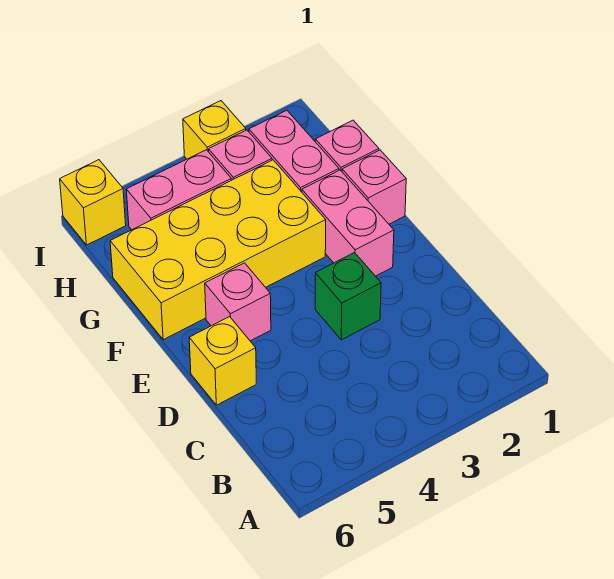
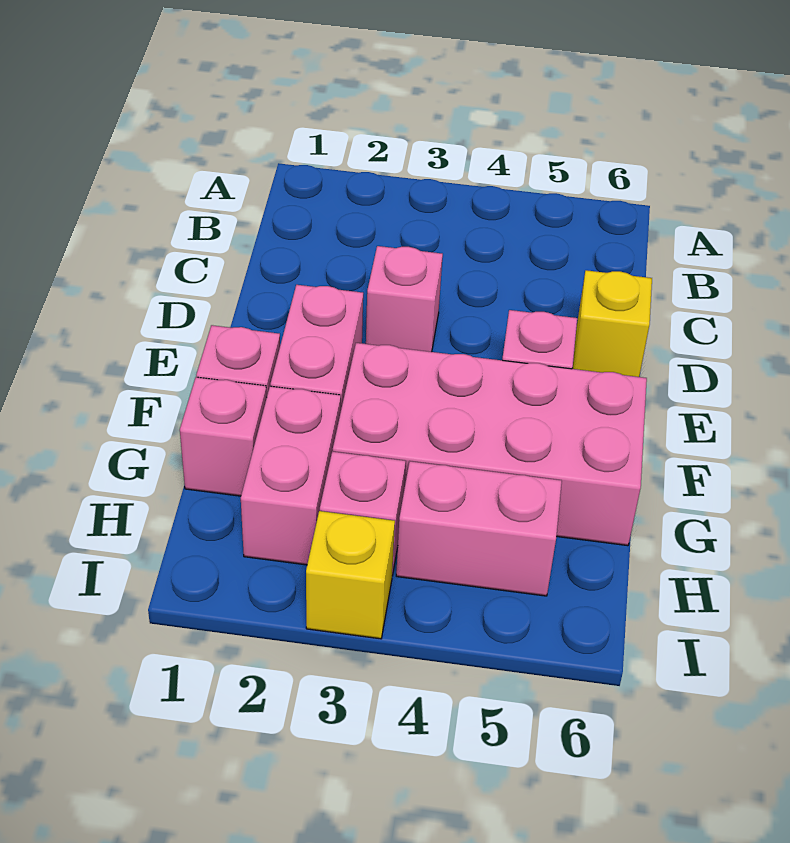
green 1x1 brick [315,253,381,340] -> pink 1x1 brick [366,246,443,352]
yellow 2x4 brick [110,160,326,340] -> pink 2x4 brick [333,343,647,546]
yellow 1x1 brick [60,160,126,245] -> none

